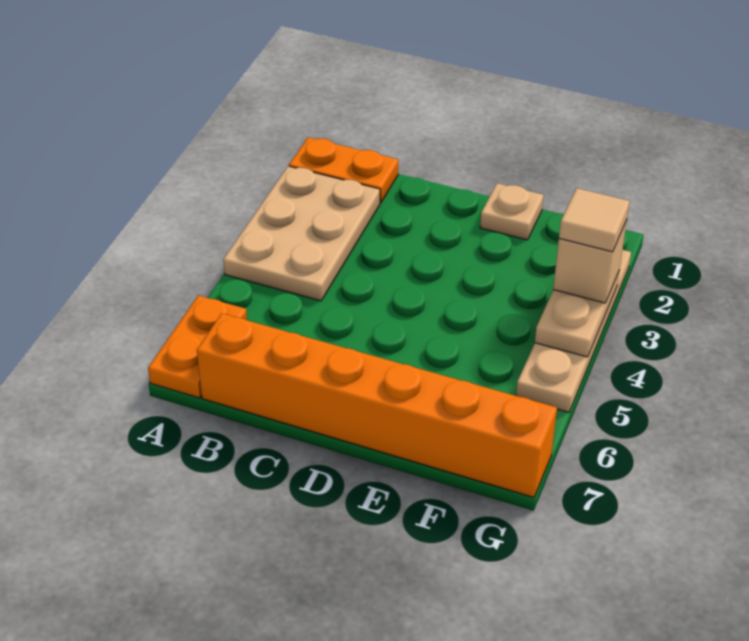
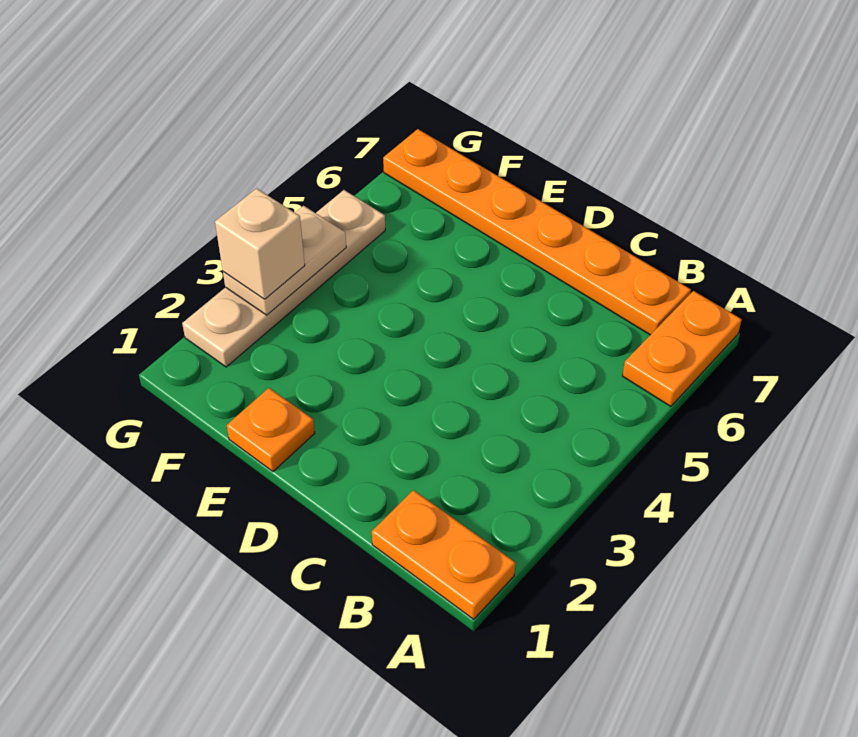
tan 2x3 plate [223,166,380,301] -> none
orange 1x6 brick [197,313,557,497] -> orange 1x6 plate [383,129,691,335]
tan 1x1 plate [480,183,544,240] -> orange 1x1 plate [227,388,315,472]
tan 1x1 tile [559,188,630,252] -> none

